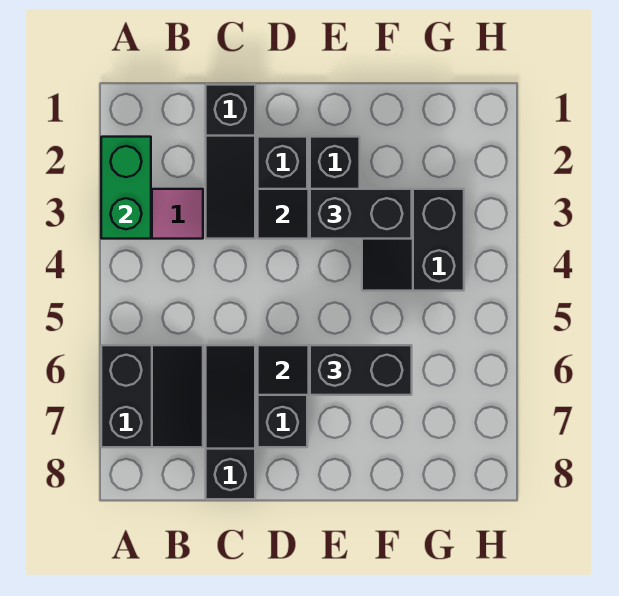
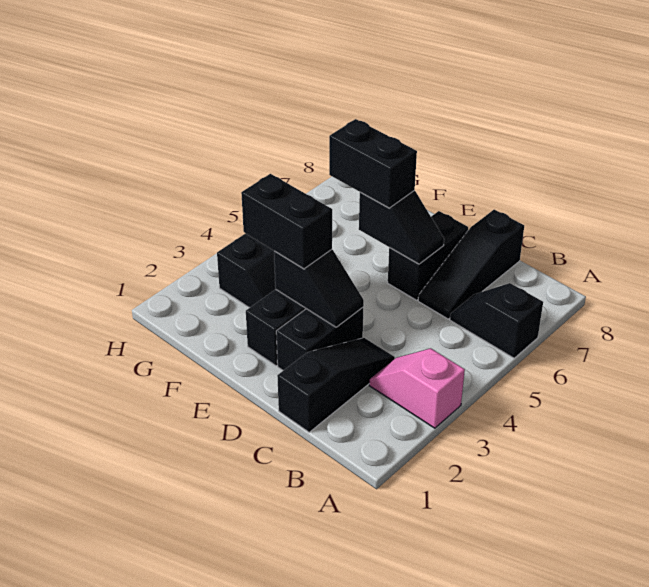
green 1x2 brick [101,137,151,239] -> none
black 2x2 slope [101,345,203,447] -> black 1x2 slope [450,283,543,358]

